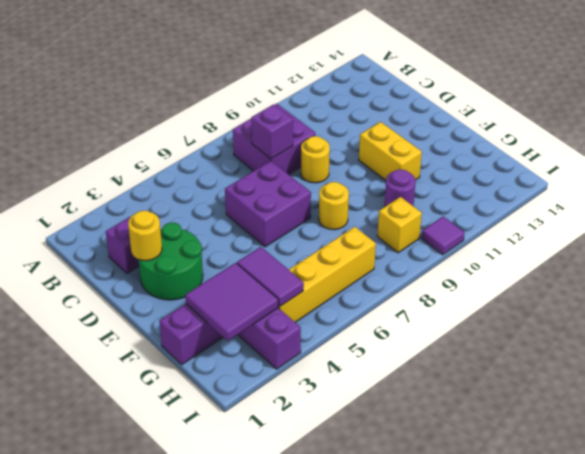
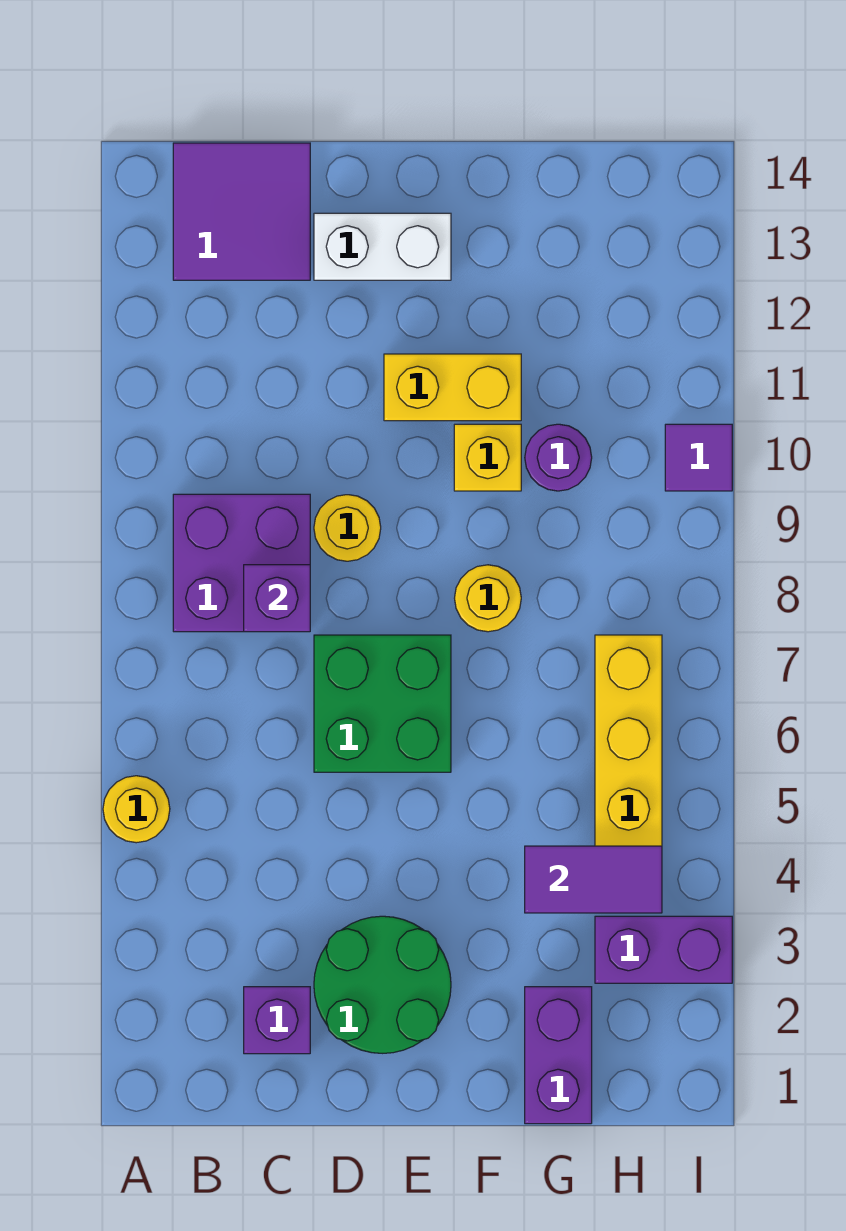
yellow 1x1 round brick [128,211,162,261] -> yellow 1x1 round brick moved to [103,776,170,843]
purple 2x2 brick [225,161,311,247] -> green 2x2 brick [314,635,451,772]
none -> white 1x2 brick [314,213,451,280]
purple 2x2 tile [185,263,278,341] -> purple 2x2 tile moved to [173,143,310,280]
yellow 1x1 brick [377,197,422,253] -> yellow 1x1 brick moved to [454,424,521,491]

